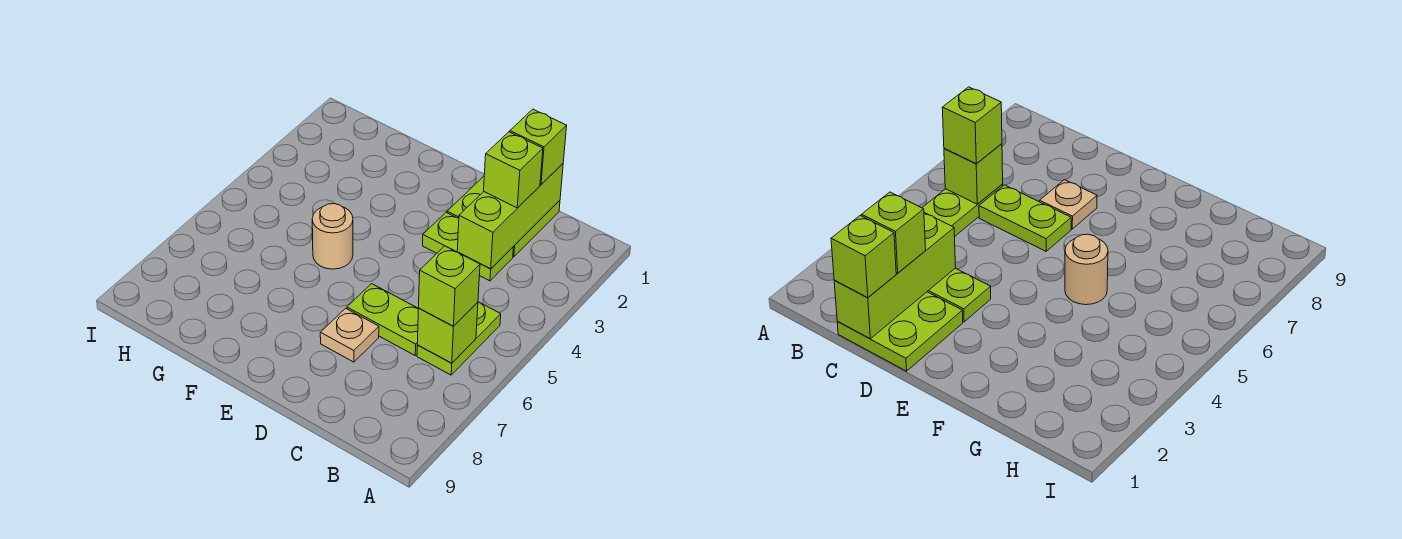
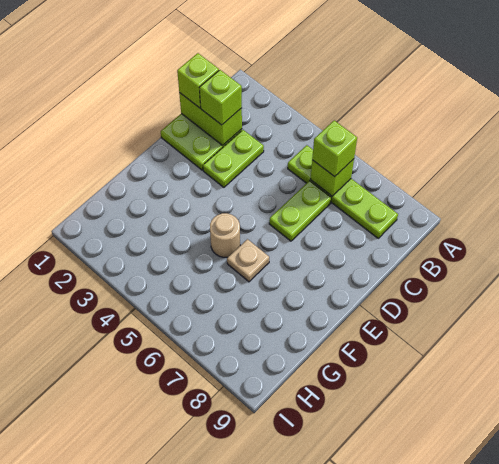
lime 1x2 plate [417,302,501,375] -> lime 1x4 plate [288,145,398,238]
lime 1x3 brick [457,164,563,269] -> lime 1x2 brick [179,93,242,145]
tan 1x1 plate [320,308,379,362] -> tan 1x1 plate moved to [227,239,269,282]

